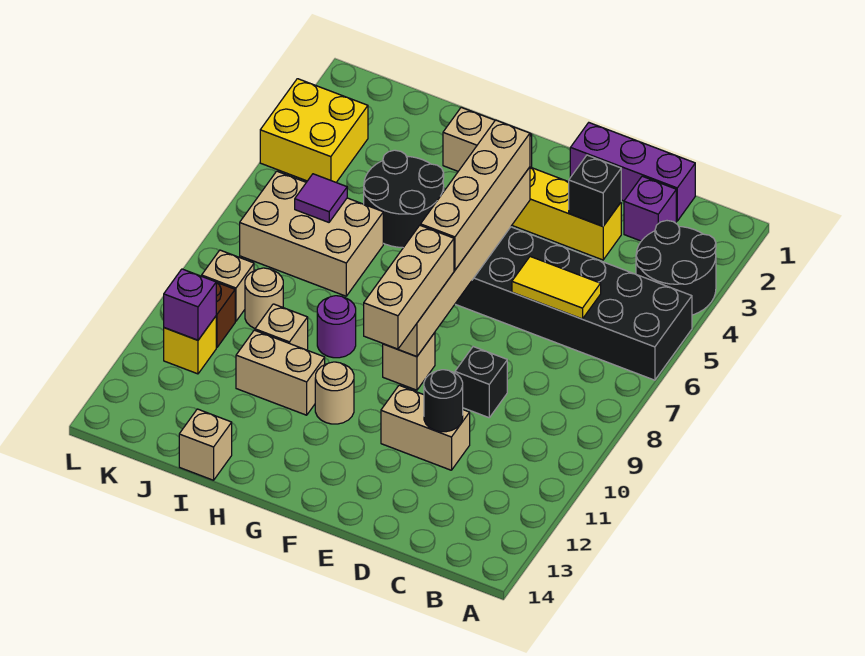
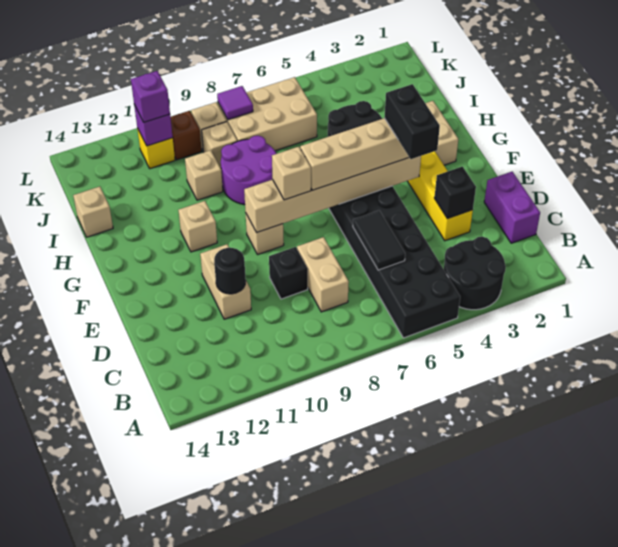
purple 1x3 brick [570,123,695,221] -> purple 1x2 brick [484,172,540,243]
purple 1x1 brick [624,176,676,241] -> purple 1x1 brick moved to [131,71,170,122]
yellow 1x2 tile [512,257,601,319] -> black 1x2 tile [353,211,405,270]
none -> black 1x2 brick [384,84,440,159]
tan 1x3 brick [364,225,454,349] -> tan 1x1 brick [272,147,311,200]
tan 1x1 round brick [315,362,354,424] -> tan 1x1 brick [178,201,217,252]
purple 1x1 round brick [317,296,356,358] -> purple 2x2 round brick [221,136,276,205]
tan 1x2 brick [236,330,325,415] -> tan 1x2 brick moved to [297,237,349,312]
tan 2x3 brick [240,171,383,296] -> tan 2x3 brick turned to [218,77,317,151]
purple 1x1 tile [295,174,347,222] -> purple 1x1 tile moved to [217,86,253,120]
tan 1x1 round brick [245,268,283,328] -> tan 1x1 brick [202,122,237,168]
yellow 2x2 brick [260,79,368,182] -> none

